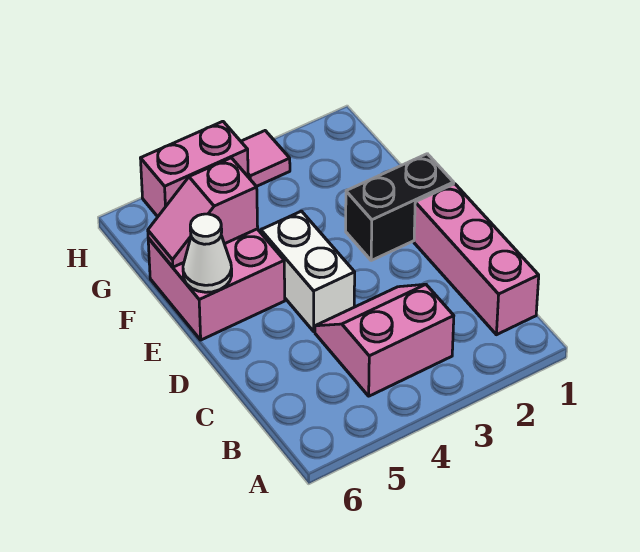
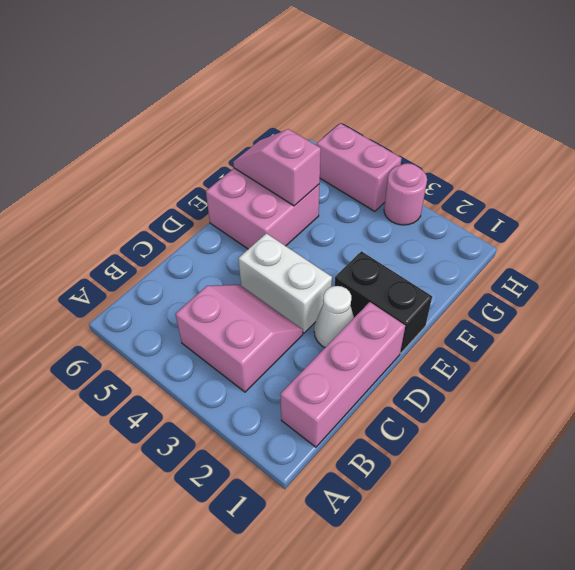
white 1x2 brick [261,211,355,331] -> white 1x2 brick turned to [238,233,332,333]
white 1x1 cone [183,214,232,292] -> white 1x1 cone moved to [314,286,354,347]
pink 1x1 tile [241,131,290,187] -> pink 1x1 round brick [384,163,427,225]

